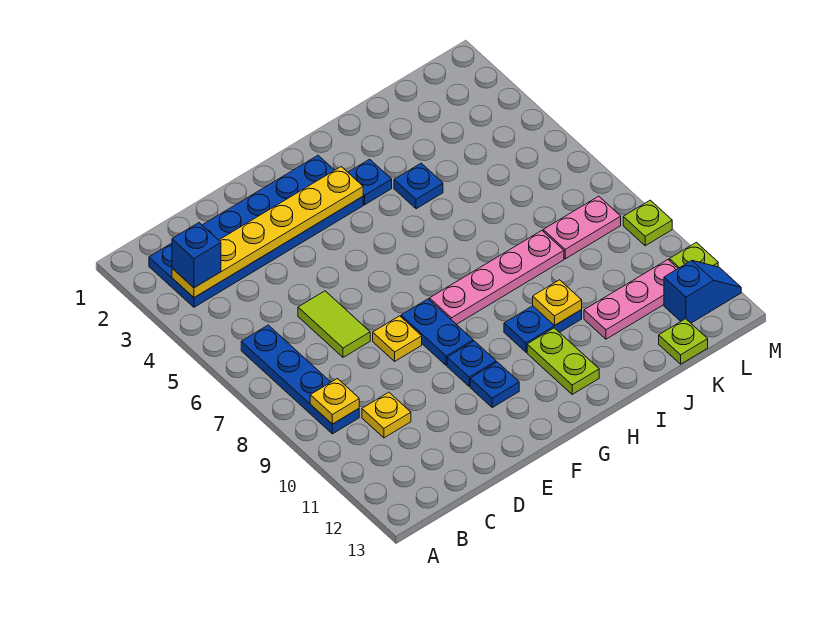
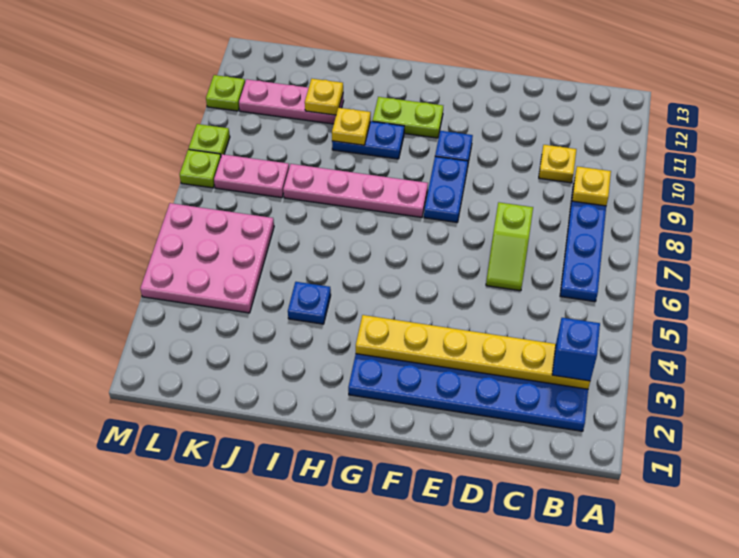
lime 1x2 tile [298,291,370,357] -> lime 1x2 slope [486,202,533,291]
yellow 1x1 plate [373,316,422,361] -> yellow 1x1 plate moved to [305,79,343,115]
blue 1x1 plate [470,362,519,407] -> none
blue 1x1 plate [348,159,392,205] -> none
lime 1x2 plate [527,328,599,394] -> lime 1x2 plate turned to [372,97,443,138]
none -> pink 3x3 plate [140,203,274,313]
lime 1x1 plate [659,319,708,364] -> lime 1x1 plate moved to [180,150,221,188]
blue 1x2 slope [664,261,741,323] -> none

